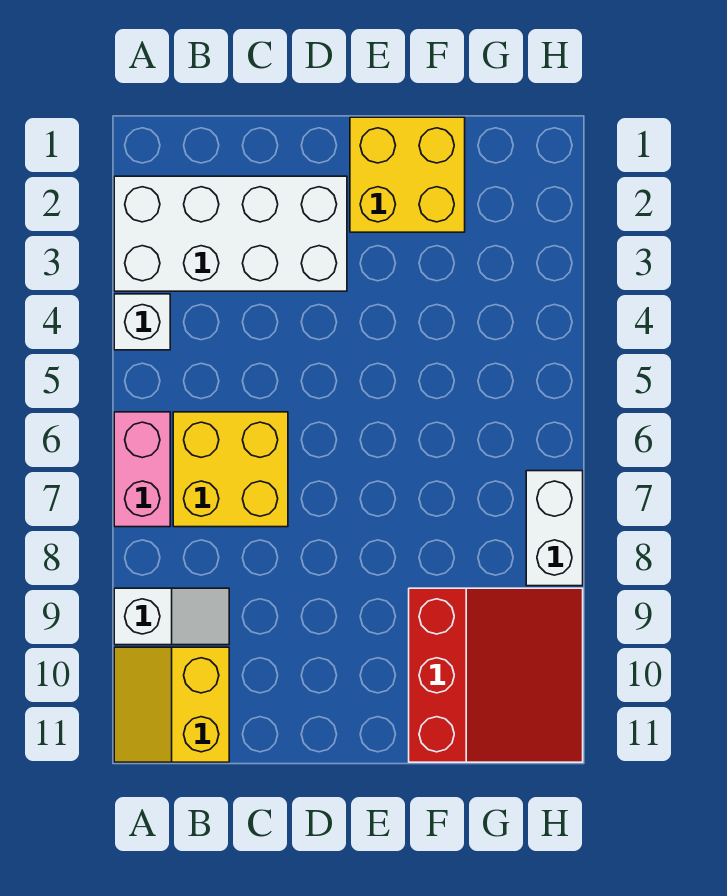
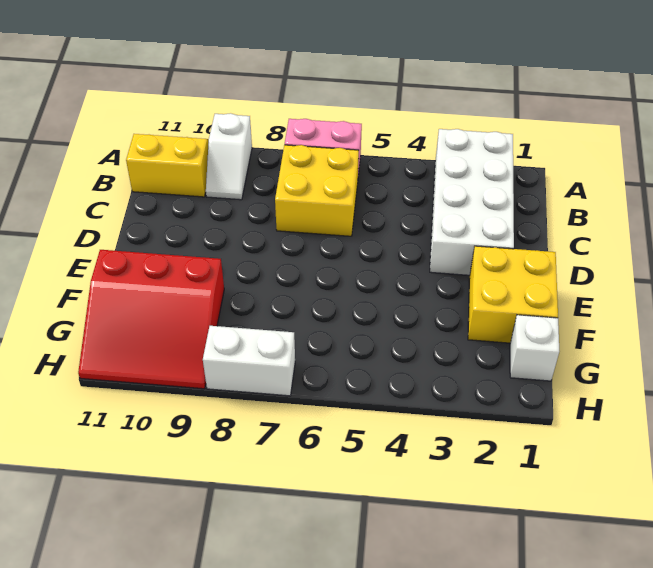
white 1x1 brick [114,294,170,350] -> white 1x1 brick moved to [510,315,559,381]

